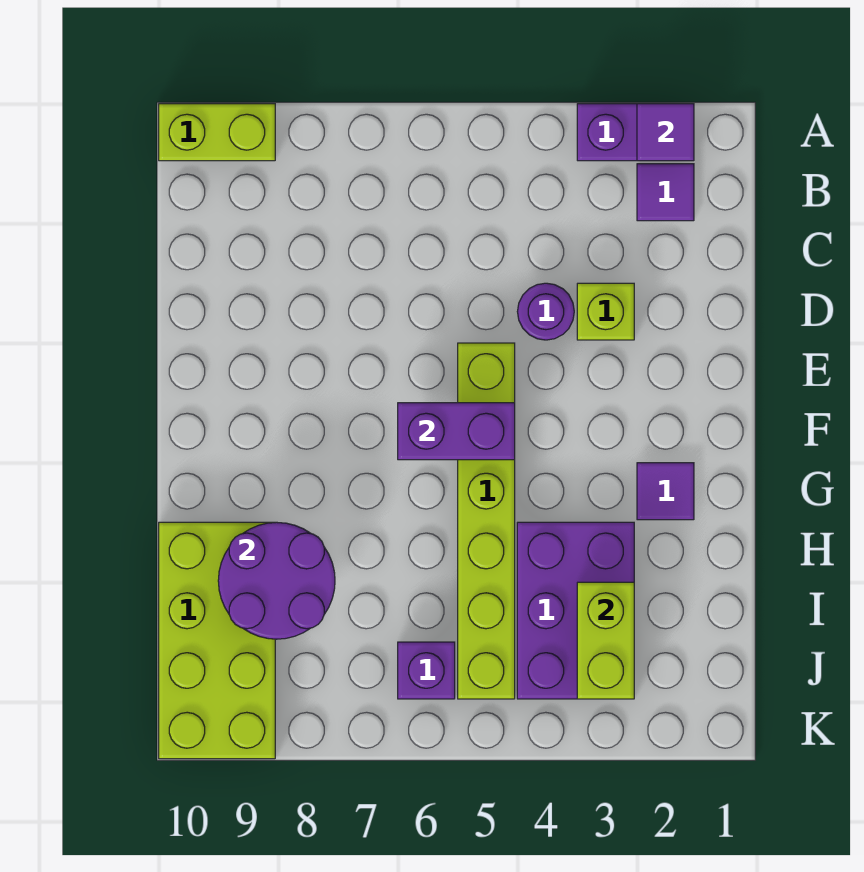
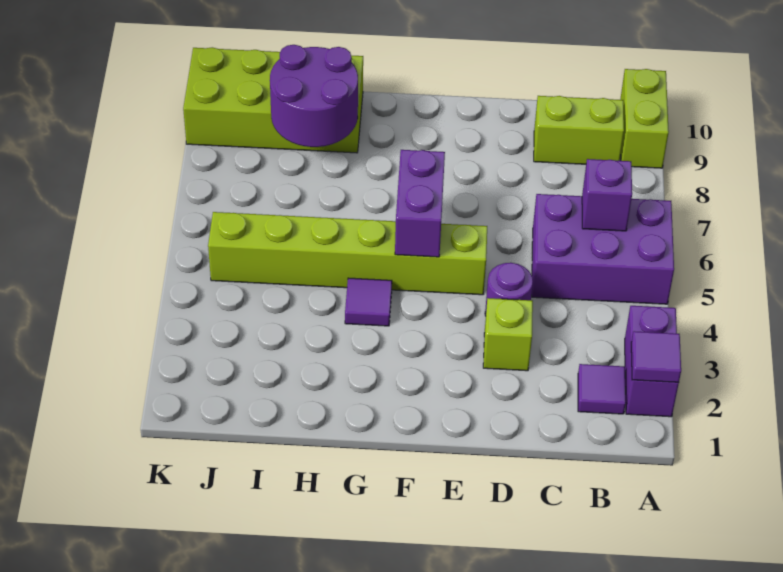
purple 1x1 tile [637,463,694,520] -> purple 1x1 tile moved to [345,278,392,326]
purple 2x3 brick [517,522,634,699] -> purple 2x3 brick moved to [532,194,674,304]
lime 1x2 brick [577,582,634,699] -> lime 1x2 brick moved to [534,96,624,164]
purple 1x1 brick [398,642,455,699] -> purple 1x1 brick moved to [582,159,632,231]

